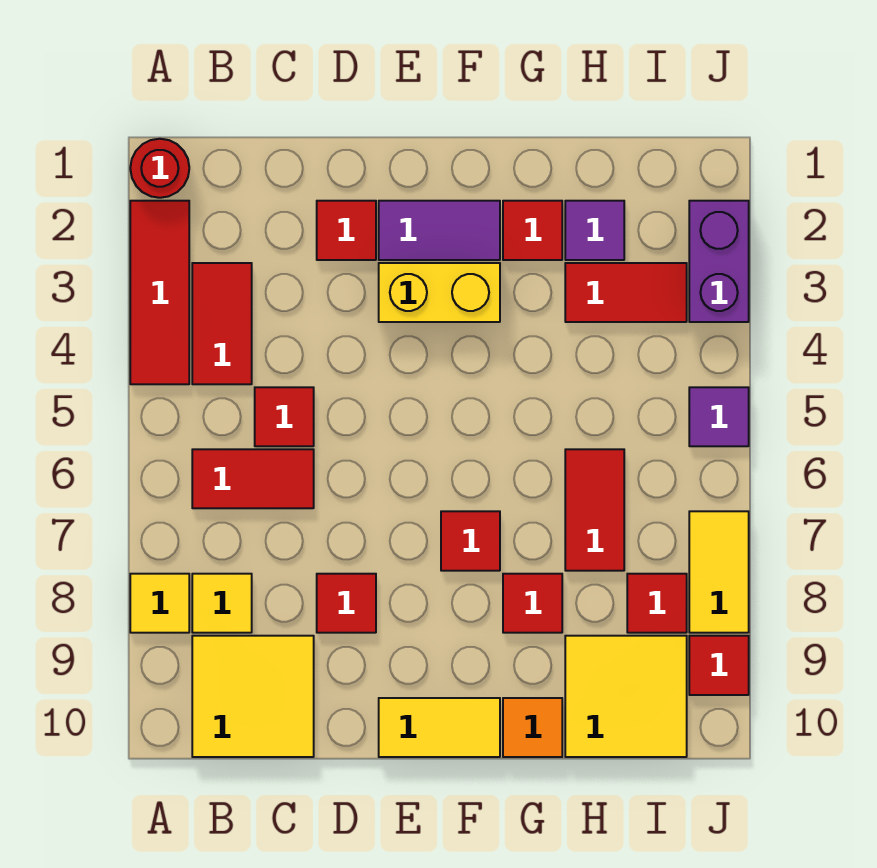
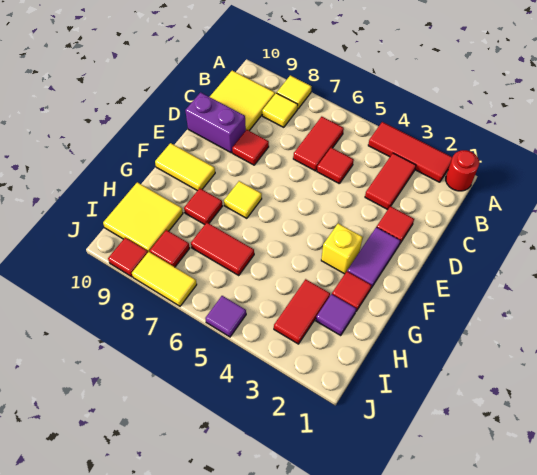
red 1x2 tile [192,263,252,384] -> red 1x2 tile turned to [365,153,416,210]
yellow 1x2 brick [379,263,500,322] -> yellow 1x1 brick [321,224,363,274]
yellow 1x2 tile [379,698,500,757] -> yellow 1x2 tile turned to [155,143,215,191]
red 1x1 tile [441,511,500,571] -> yellow 1x1 tile [224,181,262,218]
orange 1x1 tile [503,698,562,757] -> none
purple 1x2 brick [689,201,749,322] -> purple 1x2 brick moved to [185,92,246,153]

